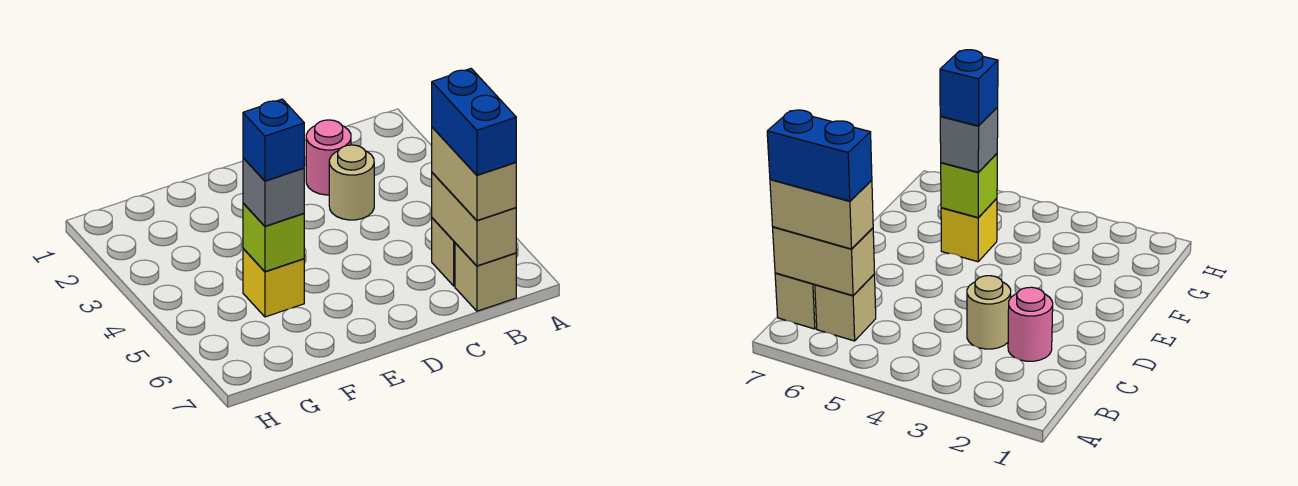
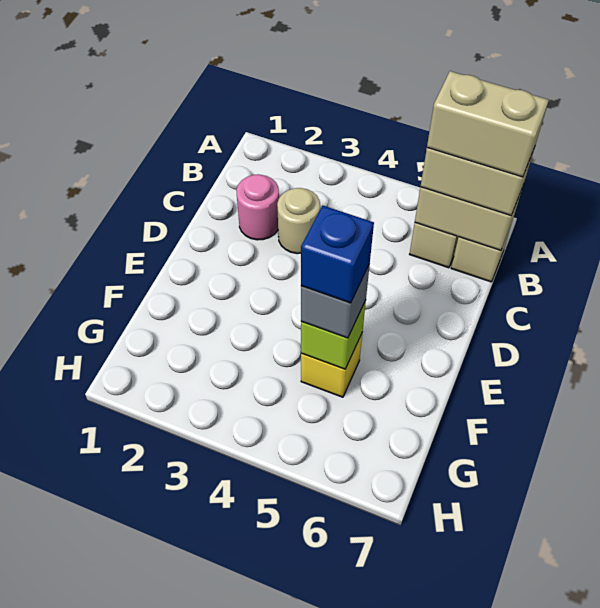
blue 1x2 brick [432,69,516,175] -> tan 1x2 brick [427,71,549,177]

